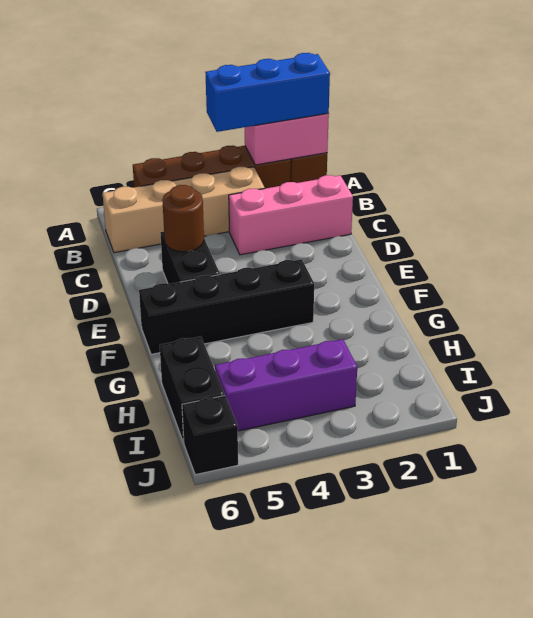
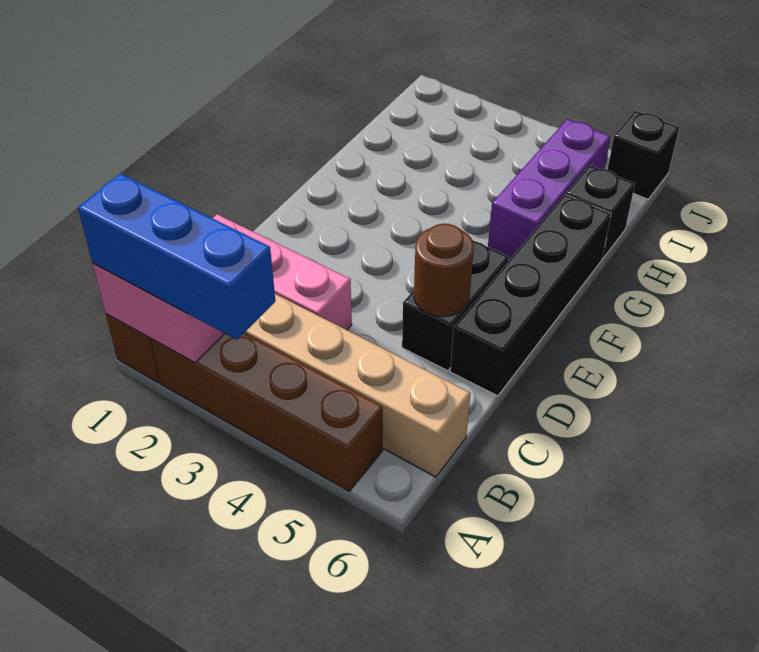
black 1x4 brick [139,259,314,354] -> black 1x4 brick turned to [450,194,611,396]
black 1x2 brick [160,337,225,442] -> black 1x1 brick [566,165,635,258]
purple 1x3 brick [215,339,357,431] -> purple 1x3 brick turned to [488,119,611,259]

